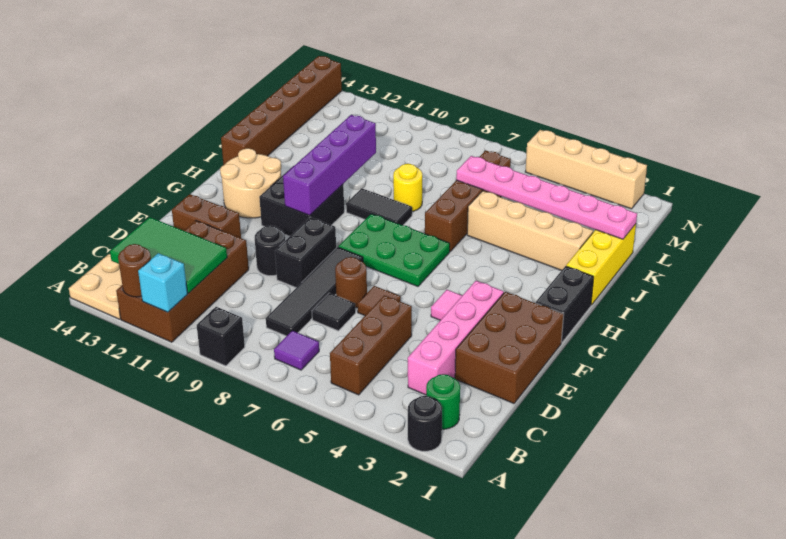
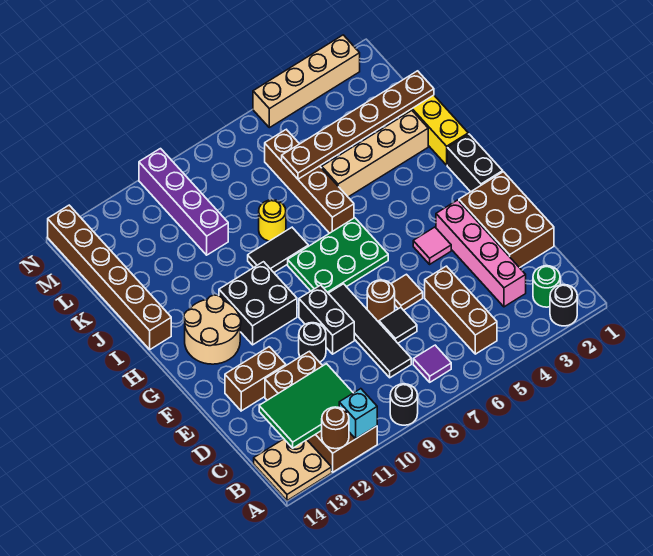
black 1x1 brick [197,307,245,366] -> black 1x1 round brick [390,384,418,425]
purple 1x4 brick [283,115,376,215] -> purple 1x4 brick moved to [139,149,228,255]
pink 1x6 plate [456,156,637,239] -> brown 1x6 plate [282,71,434,179]

